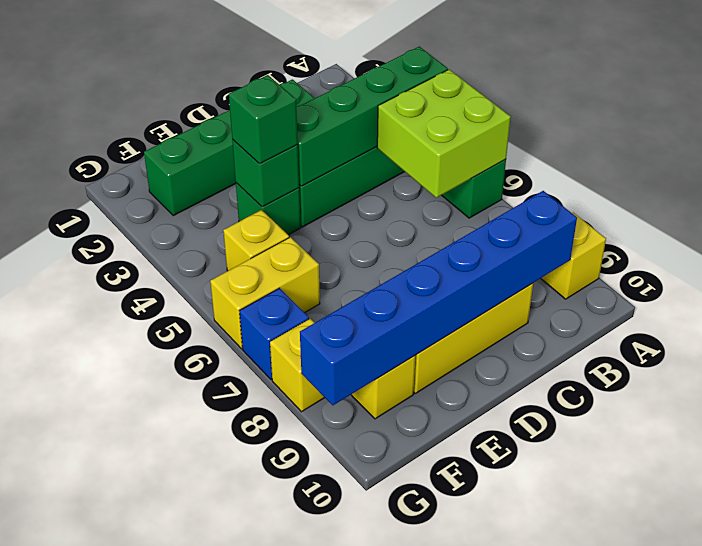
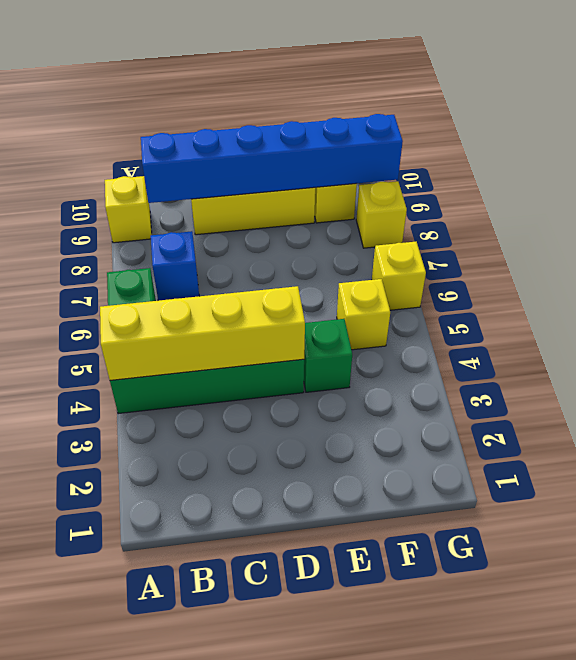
green 1x4 brick [296,47,448,186] -> yellow 1x4 brick [100,286,305,380]
lime 2x2 brick [377,69,511,198] -> none
green 1x4 brick [144,79,314,216] -> none
green 1x1 brick [232,139,299,207] -> none
green 1x1 brick [229,75,298,164] -> none
yellow 1x2 brick [210,237,320,349] -> yellow 1x1 brick [372,242,426,310]
blue 1x1 brick [240,288,309,379] -> blue 1x1 brick moved to [151,231,199,301]

